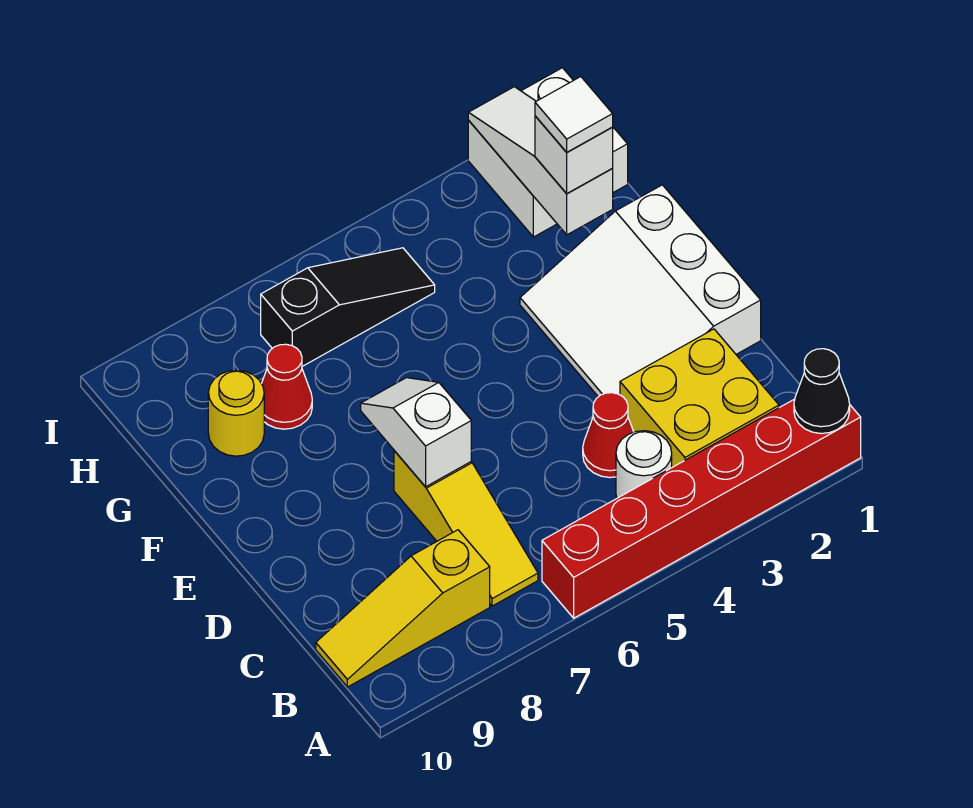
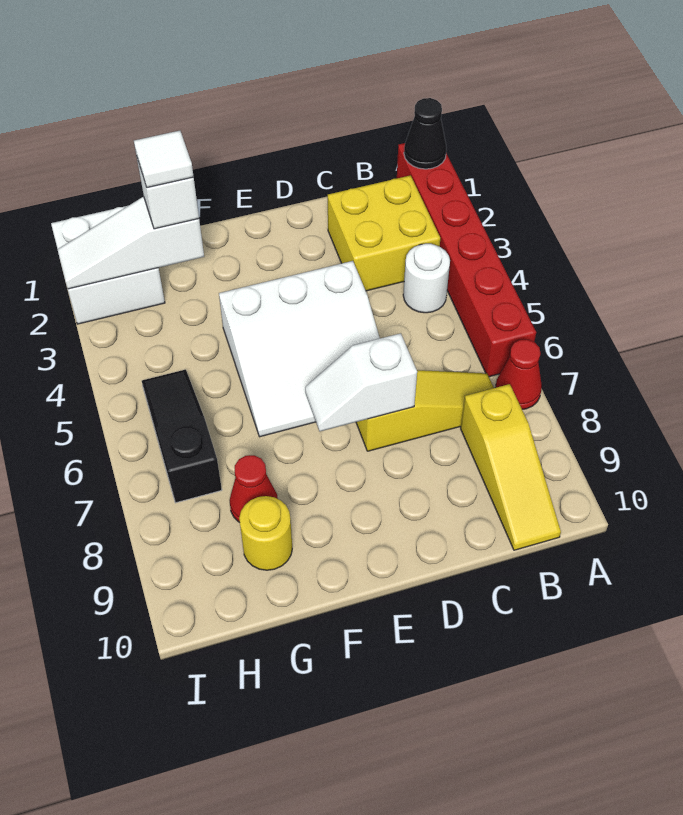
red 1x1 cone [583,393,634,478] -> red 1x1 cone moved to [496,340,542,409]
white 3x3 slope [520,185,761,397] -> white 3x3 slope moved to [219,261,380,437]

